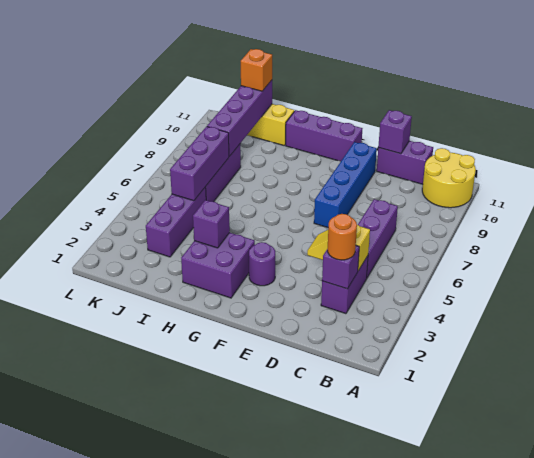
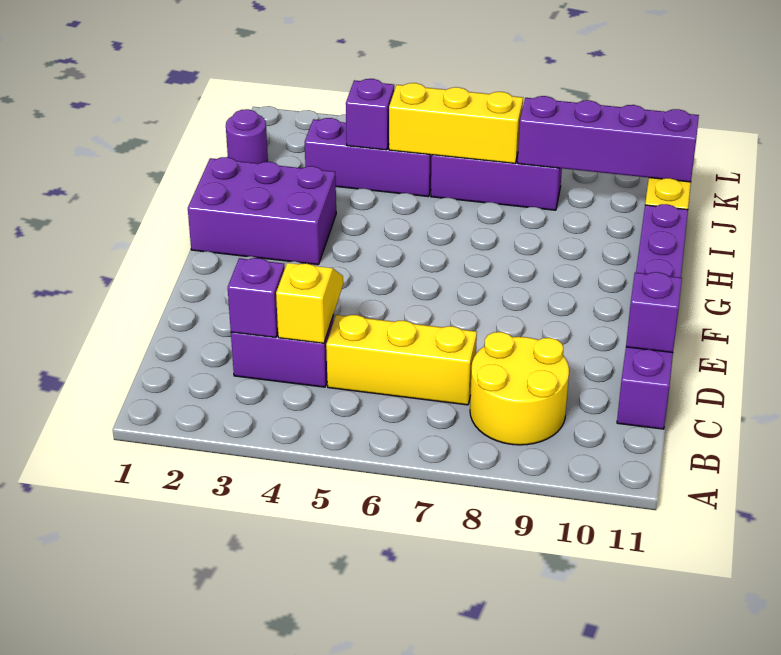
yellow 2x2 round brick [422,148,476,208] -> yellow 2x2 round brick moved to [470,332,569,445]
orange 1x1 round brick [328,214,357,260] -> none
purple 1x3 brick [358,199,398,278] -> yellow 1x3 brick [326,315,477,405]
blue 1x4 brick [314,142,377,228] -> none
purple 1x1 round brick [249,242,275,286] -> purple 1x1 round brick moved to [226,109,268,163]
purple 2x2 brick [181,233,255,298] -> purple 2x3 brick [188,157,336,265]
purple 1x1 brick [193,200,230,248] -> purple 1x1 brick moved to [346,79,394,150]
purple 1x3 brick [170,127,229,201] -> yellow 1x3 brick [389,83,523,163]
orange 1x1 brick [241,49,272,91] -> none

